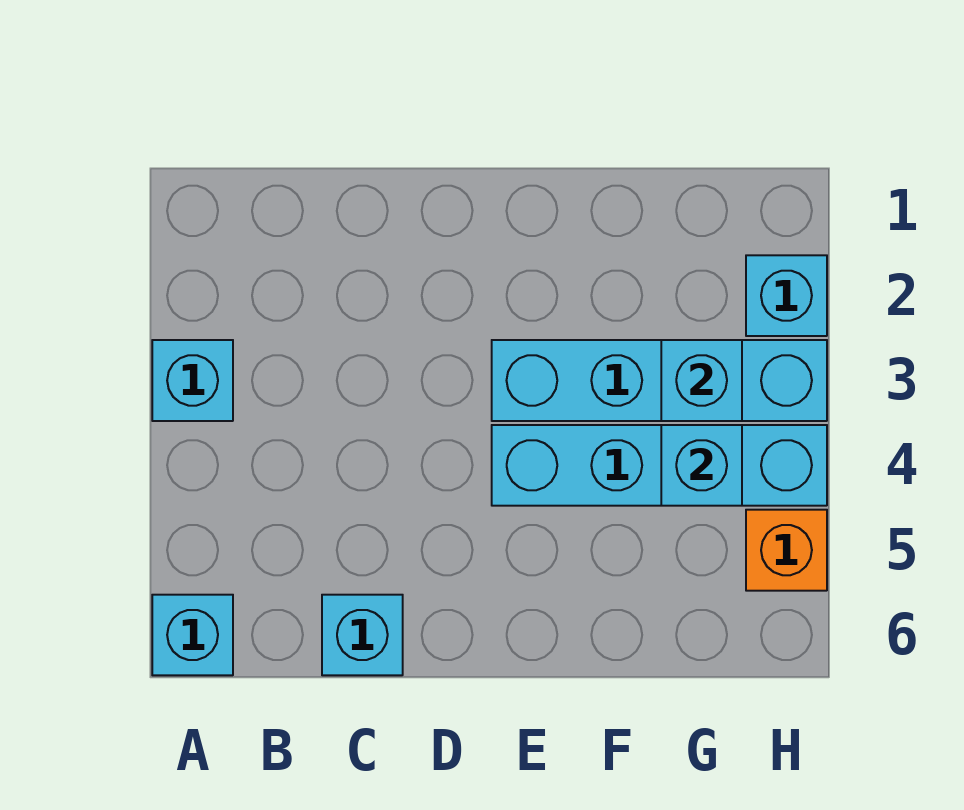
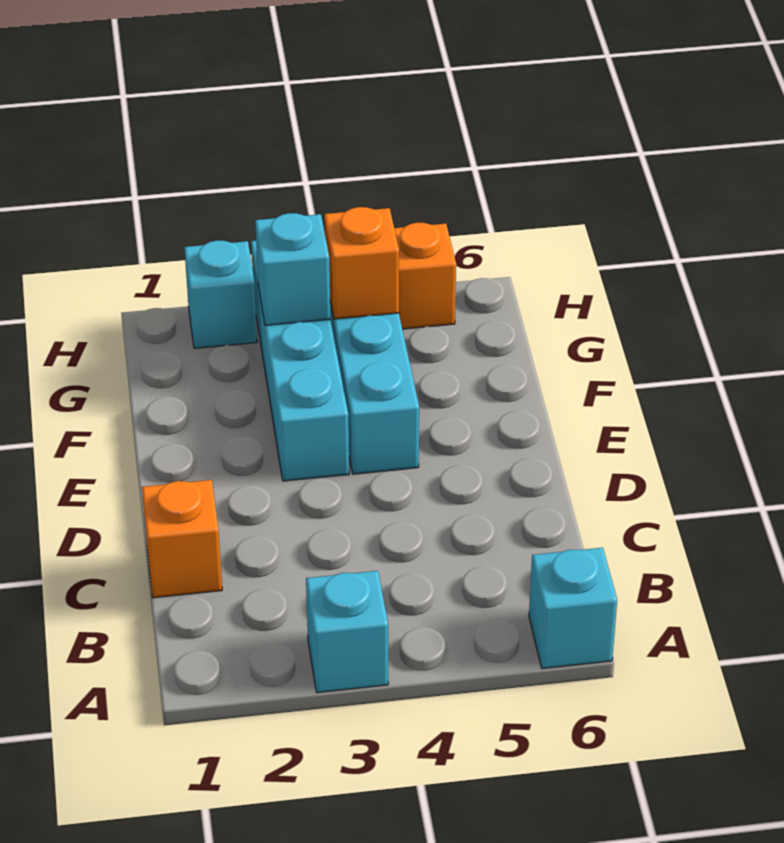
none -> orange 1x1 brick [142,480,222,598]
cyan 1x1 brick [322,595,403,675] -> none
cyan 1x1 brick [661,425,742,506] -> orange 1x1 brick [324,207,399,319]

